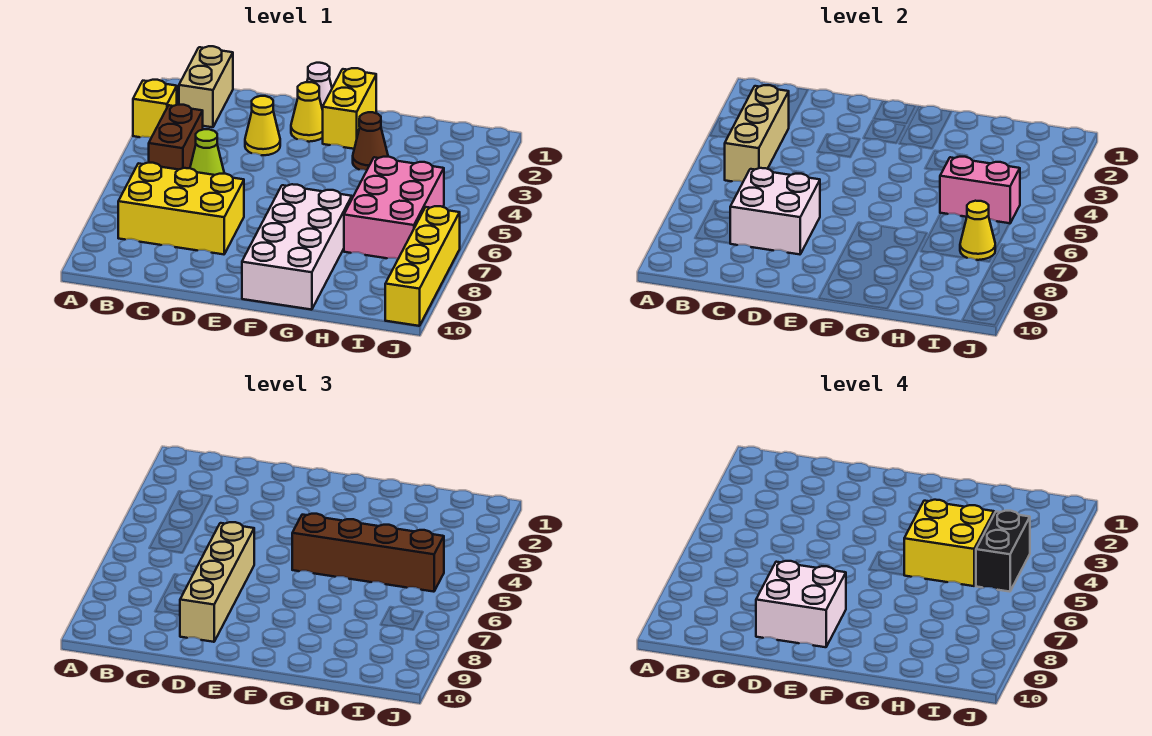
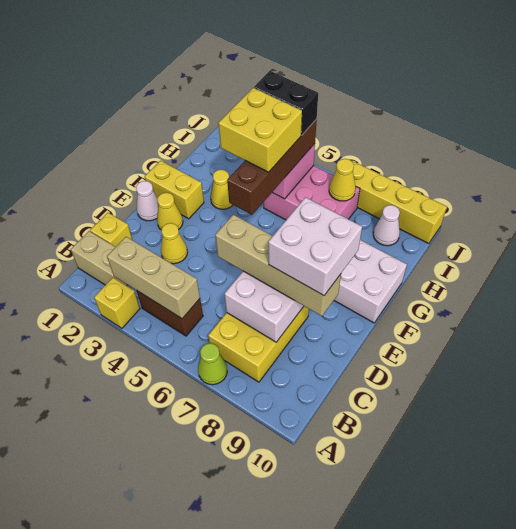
none -> yellow 1x1 brick [90,213,132,247]
lime 1x1 cone [190,129,224,175] -> lime 1x1 cone moved to [198,343,227,385]
brown 1x1 cone [353,112,388,171] -> yellow 1x1 cone [210,170,233,209]
none -> white 1x1 cone [373,205,400,246]

